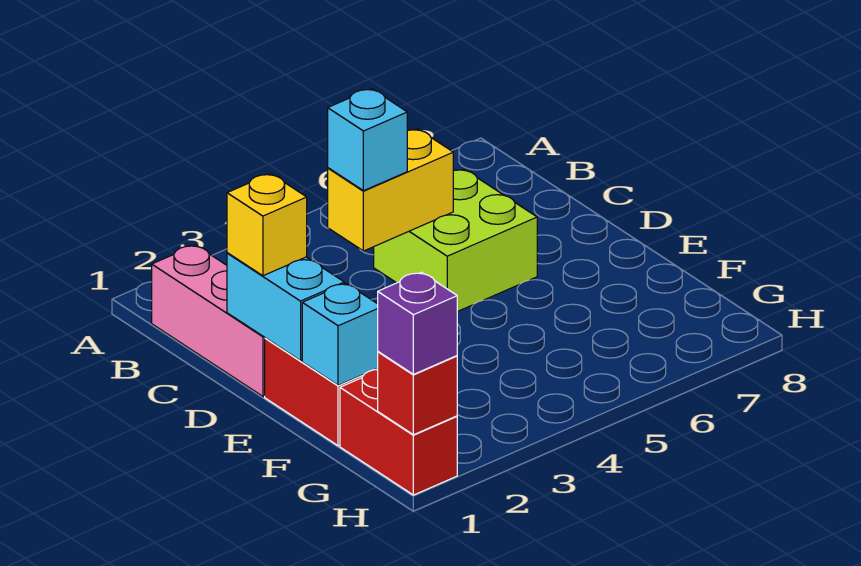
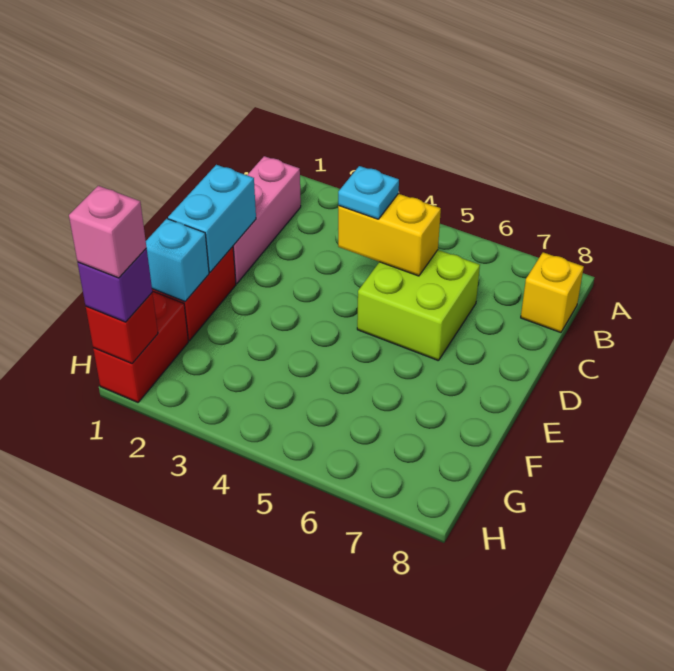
cyan 1x1 brick [328,89,407,191] -> cyan 1x1 plate [338,166,399,219]
yellow 1x1 brick [227,174,307,276] -> yellow 1x1 brick moved to [521,252,584,332]
none -> pink 1x1 brick [69,186,147,278]

